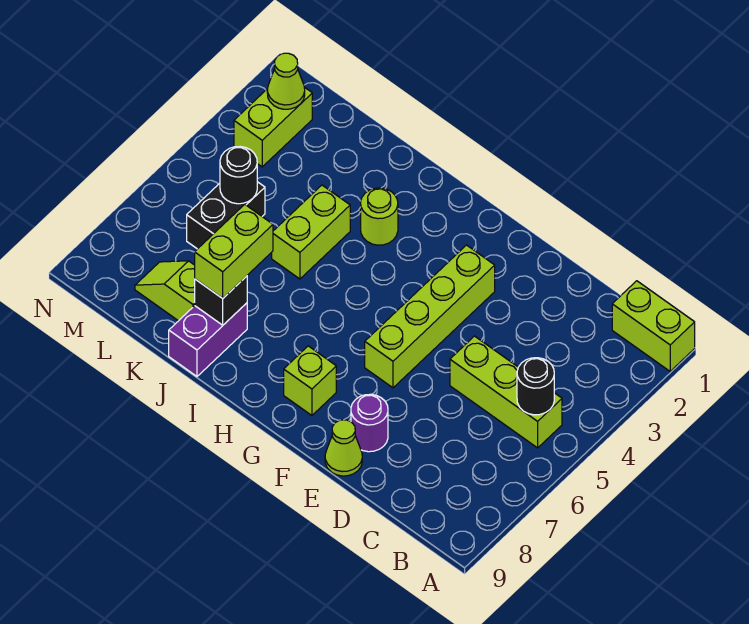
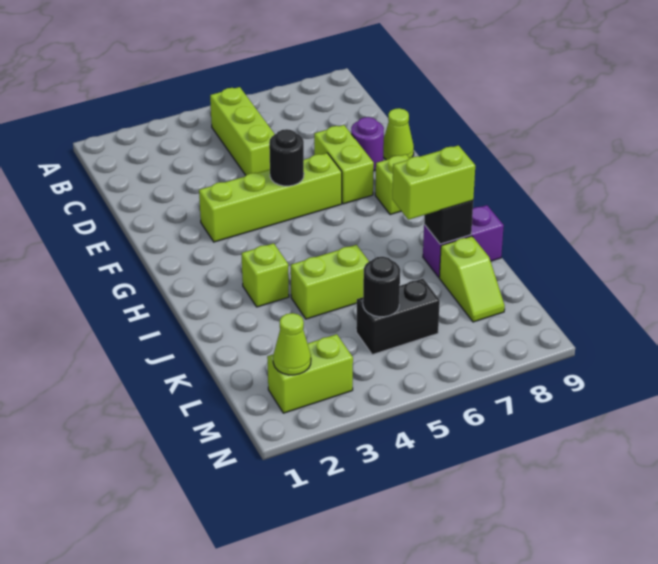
lime 1x2 brick [612,281,695,371] -> lime 1x2 brick moved to [314,125,374,204]
black 1x1 round brick [517,358,554,415] -> black 1x1 round brick moved to [269,129,304,186]
lime 1x1 round brick [361,188,398,245] -> lime 1x1 brick [242,243,289,307]

